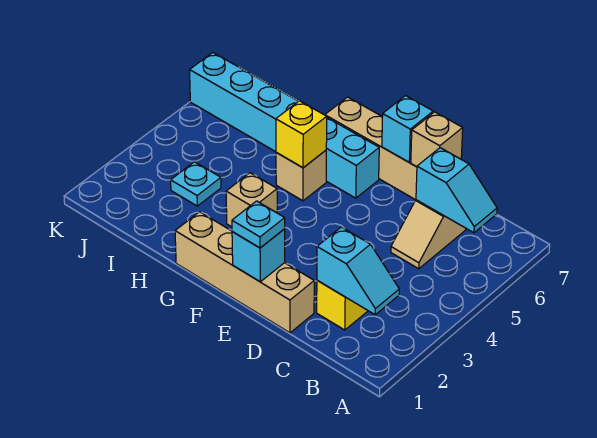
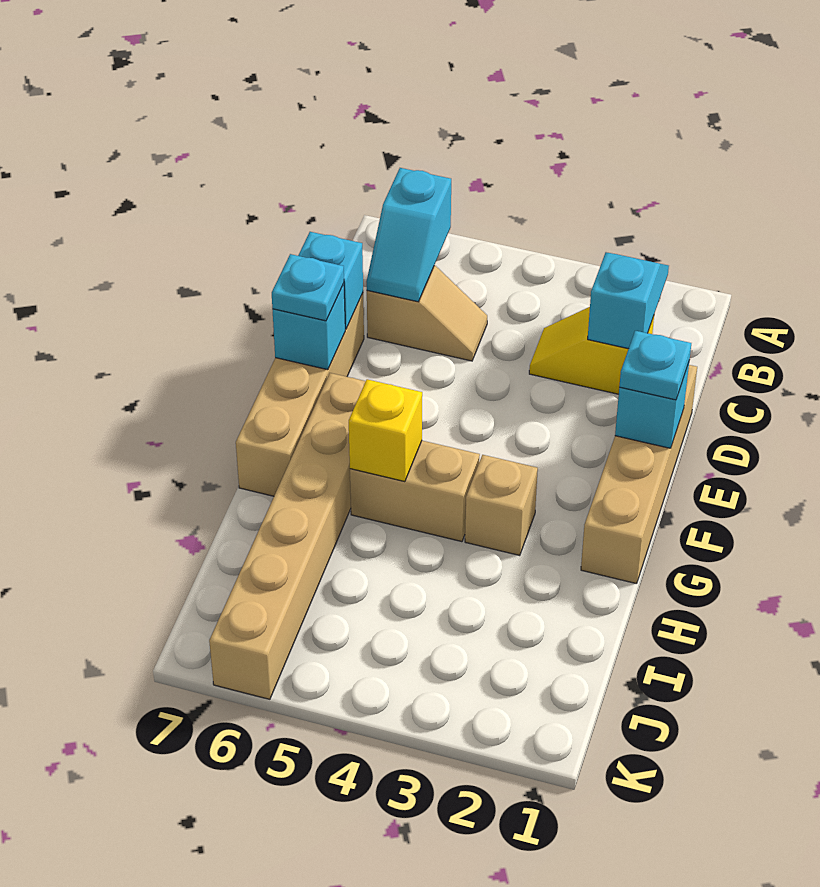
cyan 1x2 slope [416,148,497,233] -> cyan 1x2 slope turned to [367,168,451,302]
tan 1x1 brick [411,112,463,167] -> cyan 1x1 brick [298,232,363,329]
cyan 1x6 brick [190,53,379,198] -> tan 1x6 brick [209,373,366,699]
tan 1x1 brick [276,150,326,201] -> tan 1x2 brick [350,441,480,542]
cyan 1x1 plate [171,162,221,206] -> cyan 1x1 plate moved to [272,254,344,321]

